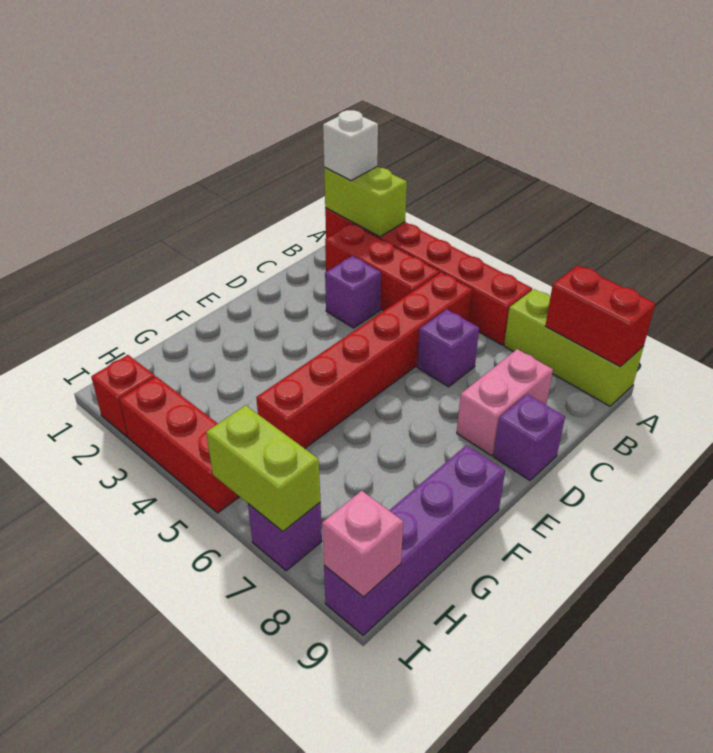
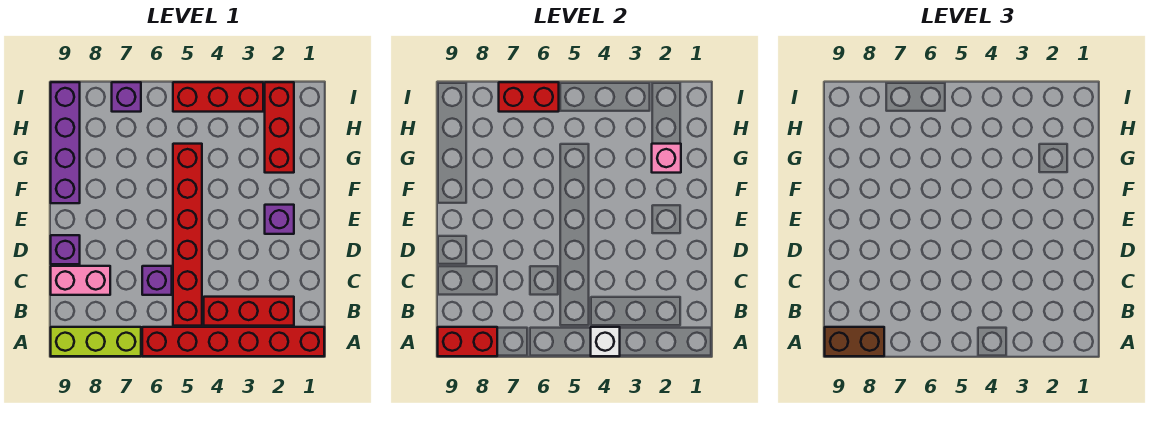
lime 1x2 brick [324,167,407,237] -> none
white 1x1 brick [323,110,378,181] -> white 1x1 brick moved to [591,327,620,356]
none -> brown 1x2 brick [825,327,884,356]
purple 1x1 brick [325,256,381,328] -> purple 1x1 brick moved to [265,205,294,234]
pink 1x2 brick [457,349,553,456] -> pink 1x2 brick turned to [51,266,110,295]
red 1x1 brick [91,355,155,437] -> red 1x3 brick [265,82,294,173]
lime 1x2 brick [206,405,320,531] -> red 1x2 brick [499,82,559,112]
pink 1x1 brick [322,491,403,597] -> pink 1x1 brick moved to [652,144,681,173]

